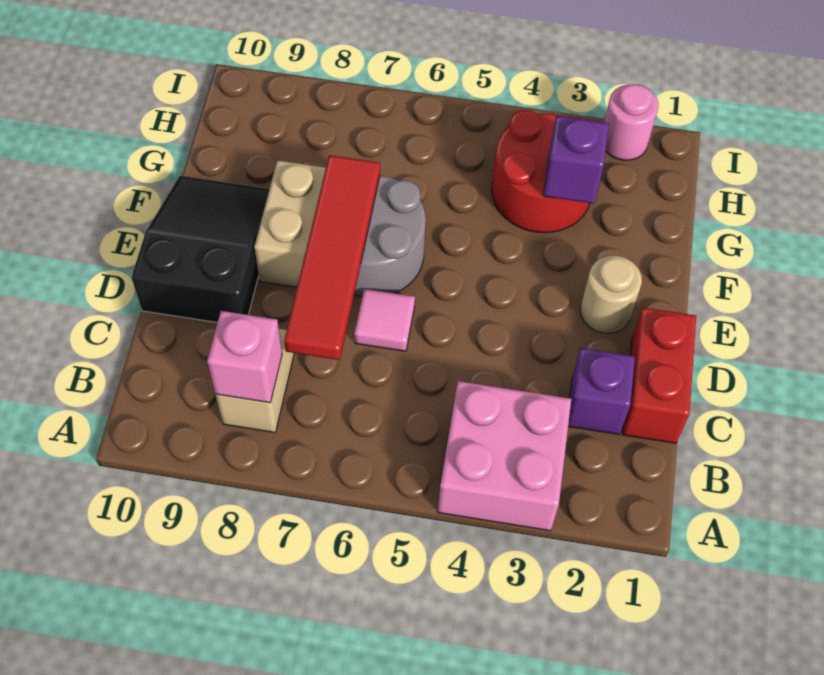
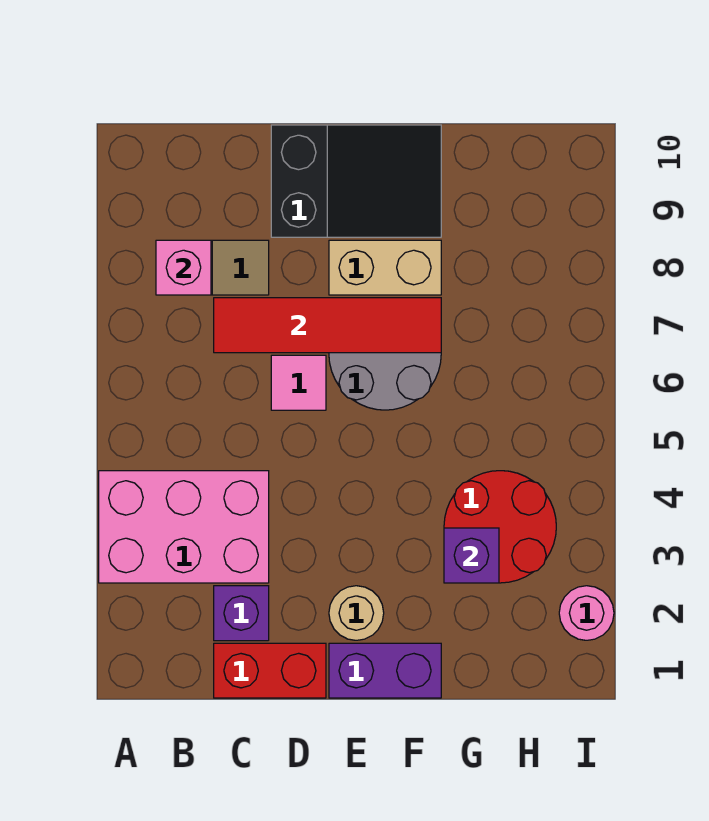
pink 2x2 brick [438,381,571,531] -> pink 2x3 brick [99,471,269,583]
none -> purple 1x2 brick [329,643,441,698]

